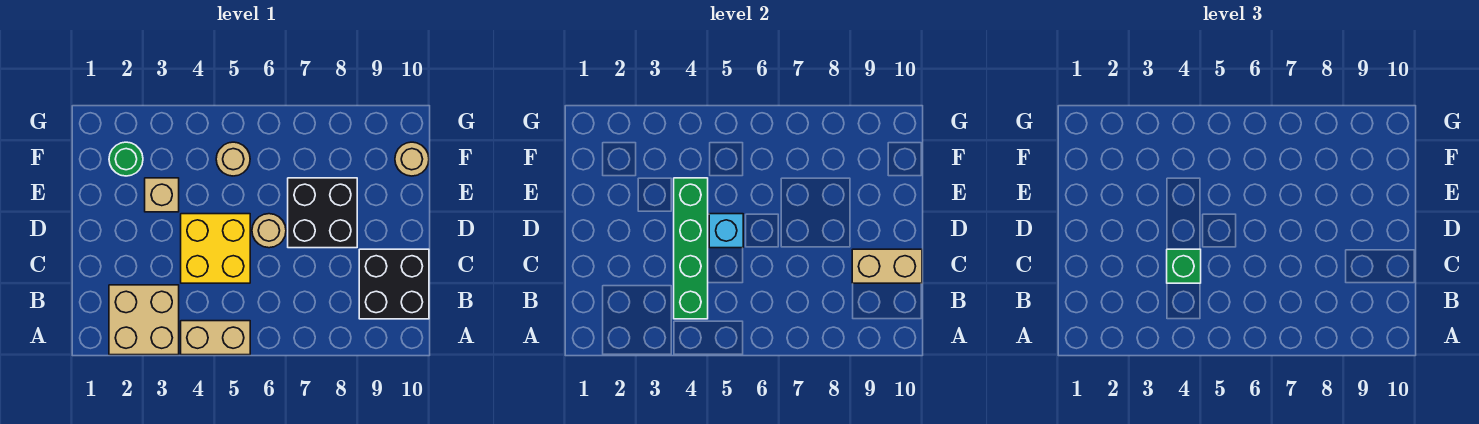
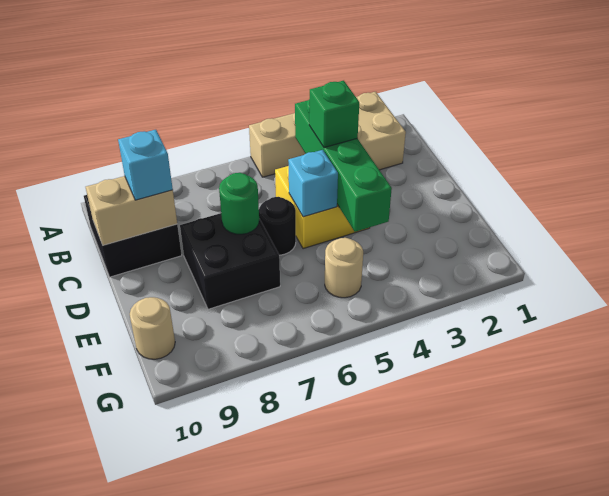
none -> cyan 1x1 brick [118,130,173,200]
tan 1x1 round brick [252,214,286,248] -> black 1x1 round brick [259,197,296,255]
tan 1x1 brick [145,178,179,212] -> none
green 1x1 round brick [109,142,143,176] -> green 1x1 round brick moved to [219,173,259,234]

